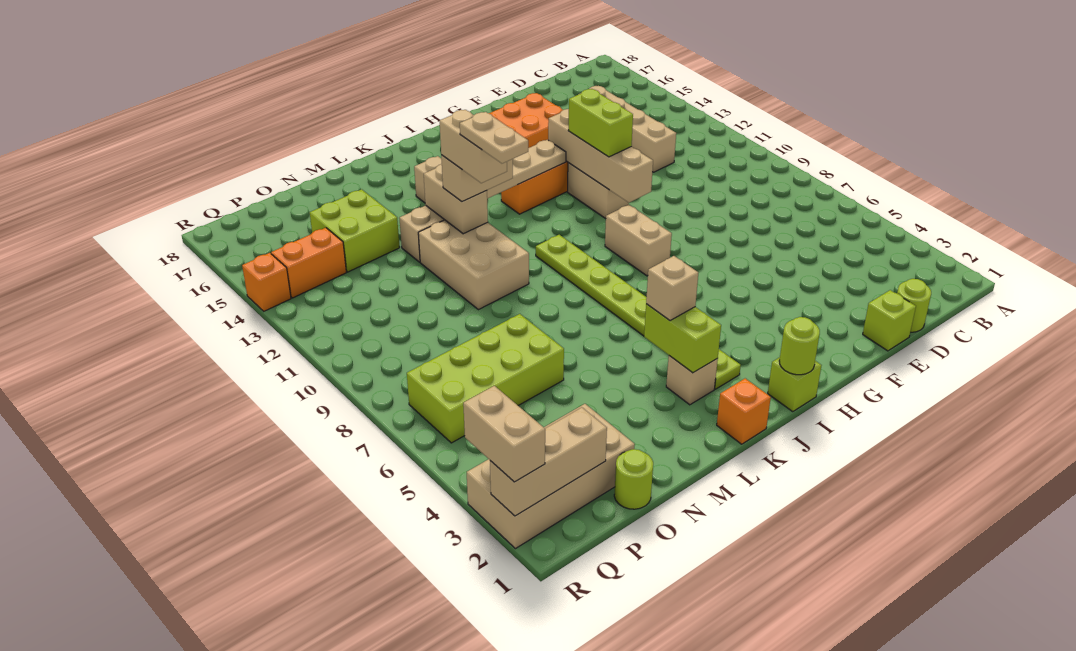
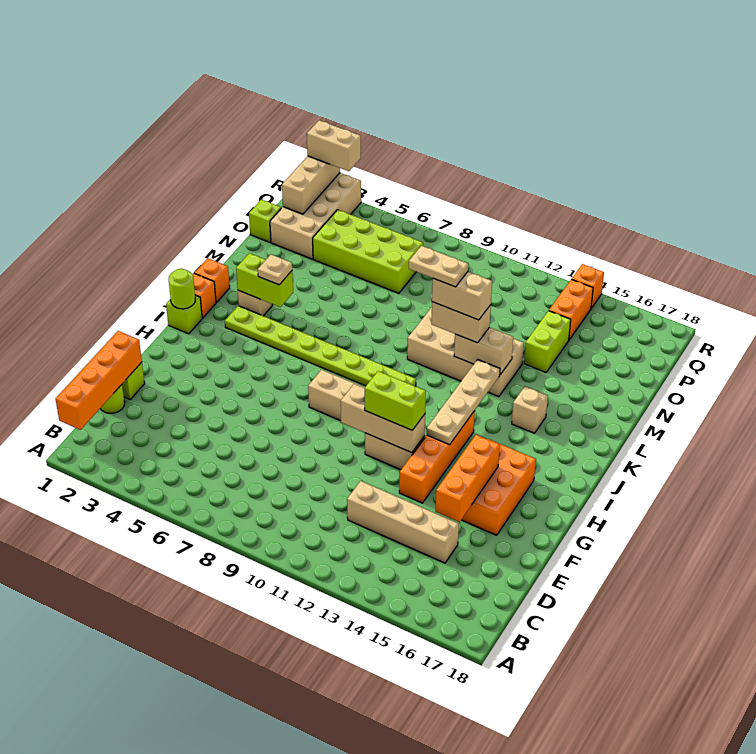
none -> orange 1x4 brick [56,331,142,430]
none -> orange 1x3 brick [436,435,500,522]
tan 1x4 brick [548,109,653,203] -> tan 1x3 brick [341,384,425,453]
none -> orange 1x1 brick [193,273,216,318]
tan 1x1 brick [646,256,698,321] -> tan 1x1 plate [258,254,292,285]
tan 1x2 brick [441,155,513,202] -> tan 1x2 brick turned to [431,302,491,343]
lime 2x4 brick [407,314,564,443] -> lime 2x4 brick turned to [313,210,423,293]
lime 2x2 brick [310,189,400,272] -> lime 1x2 brick [524,311,571,372]
lime 1x1 round brick [614,449,653,509] -> lime 1x1 brick [249,200,281,242]

